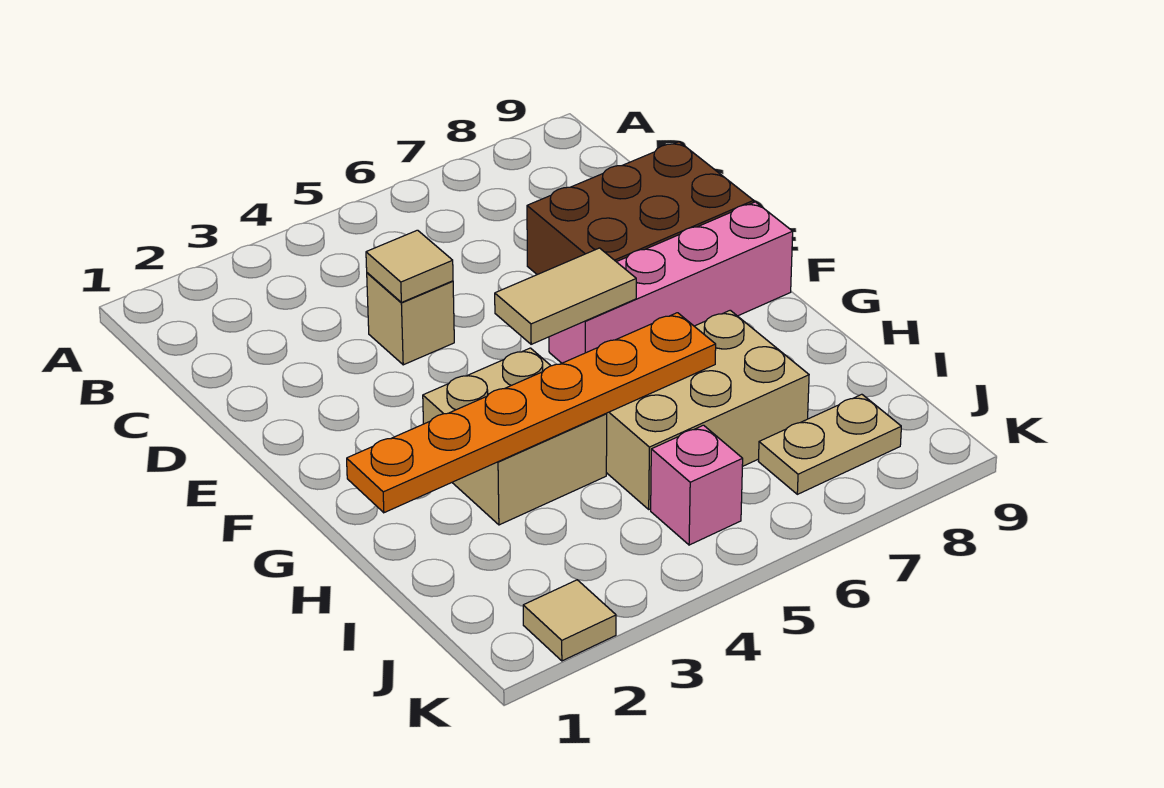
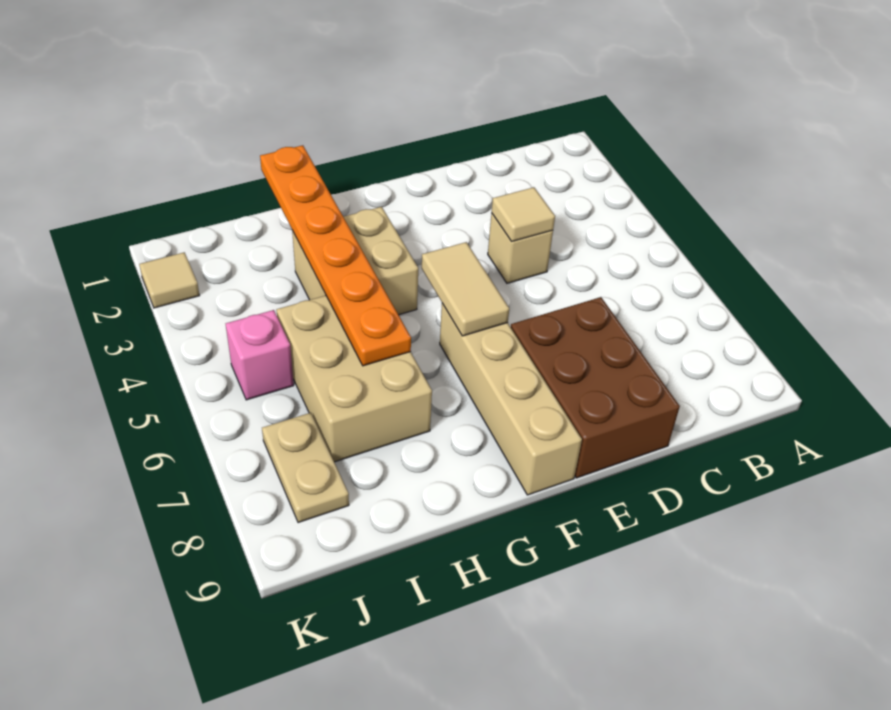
pink 1x4 brick [549,202,793,363] -> tan 1x4 brick [440,303,582,495]

